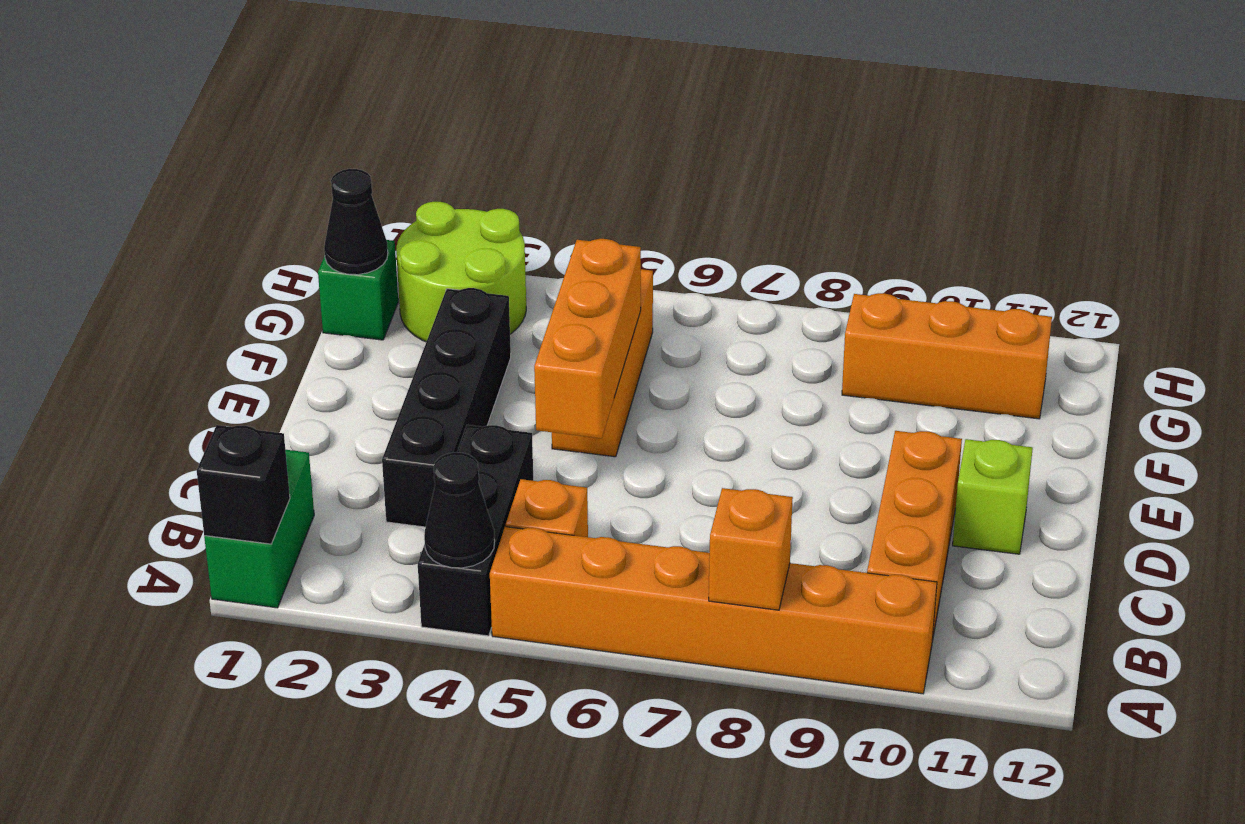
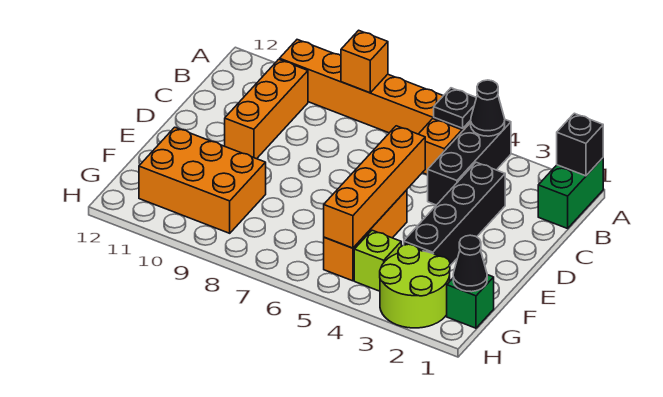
none -> black 1x1 plate [434,88,476,128]
orange 1x3 brick [534,239,641,438] -> orange 1x4 brick [324,126,425,248]
lime 1x1 brick [953,439,1033,554] -> lime 1x1 brick moved to [354,230,401,291]
orange 1x3 brick [842,293,1052,419] -> orange 2x3 brick [139,127,266,233]

